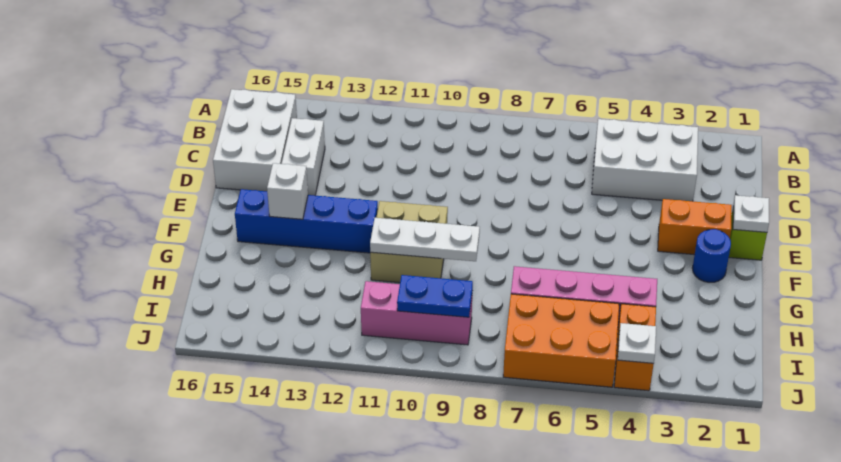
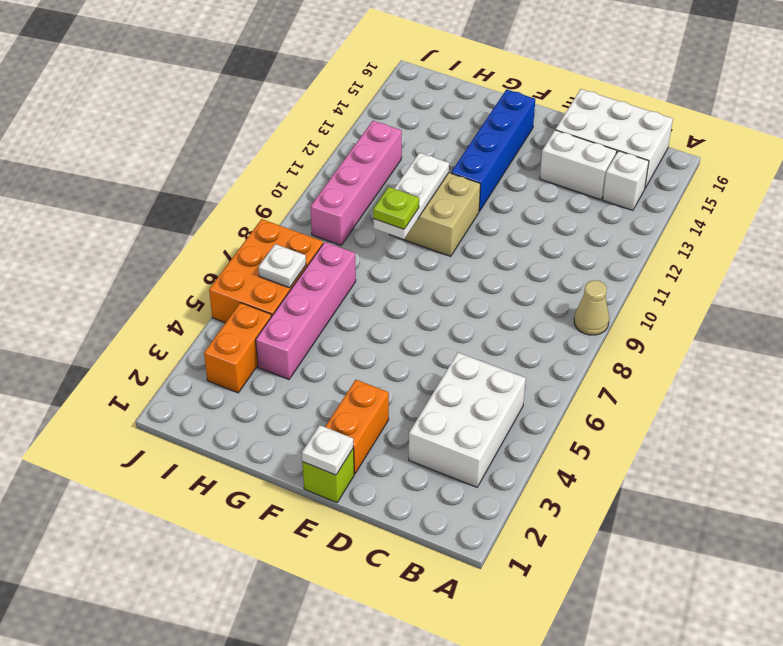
none -> tan 1x1 cone [574,280,609,335]
blue 1x1 round brick [692,229,731,282] -> none
white 1x1 brick [267,163,308,219] -> white 1x1 brick moved to [603,151,649,211]
none -> lime 1x1 plate [373,187,419,229]
orange 1x2 brick [614,304,656,391] -> orange 1x2 brick turned to [204,303,271,393]
pink 1x3 brick [361,281,472,345] -> pink 1x4 brick [310,121,402,245]
blue 1x2 plate [397,275,473,317] -> none
white 1x1 plate [618,323,656,363] -> white 1x1 plate moved to [258,244,306,288]

